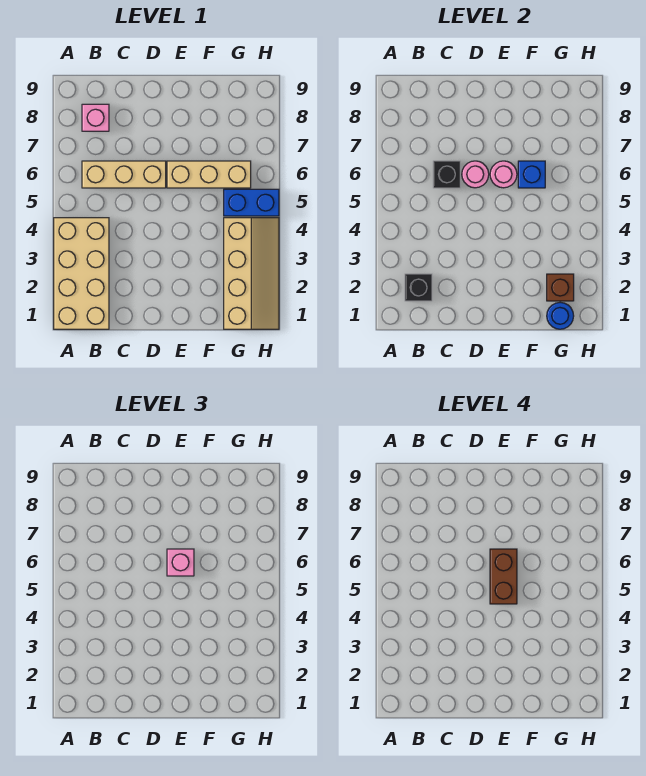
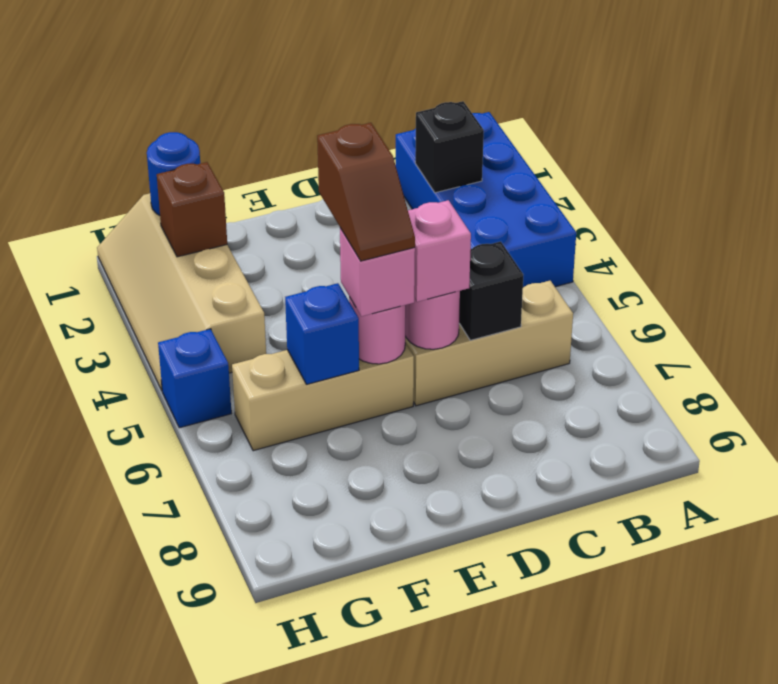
tan 2x4 brick [54,218,109,329] -> blue 2x4 brick [396,112,576,287]
pink 1x1 brick [82,104,109,131] -> pink 1x1 brick moved to [408,200,471,302]
brown 1x2 brick [490,549,517,604] -> brown 1x2 slope [317,123,415,261]
blue 1x2 brick [224,189,279,216] -> blue 1x1 brick [158,329,231,428]

